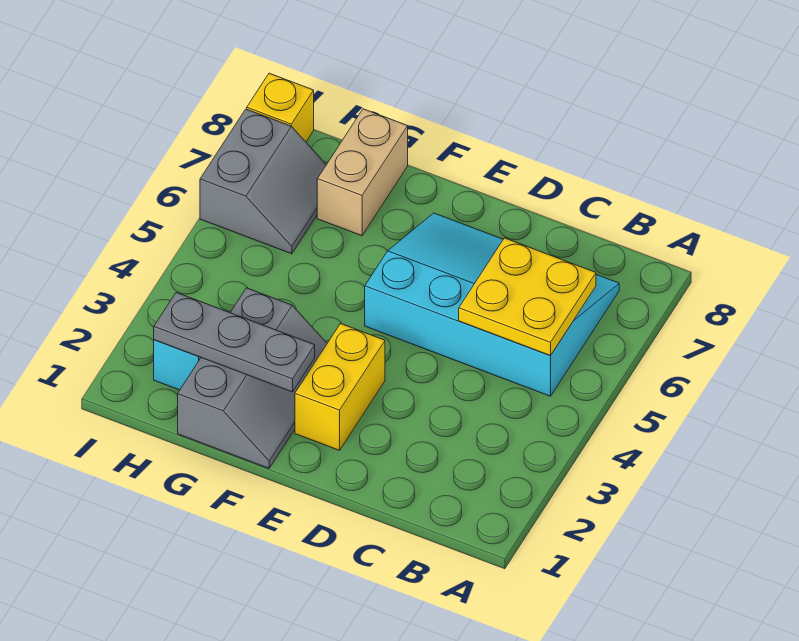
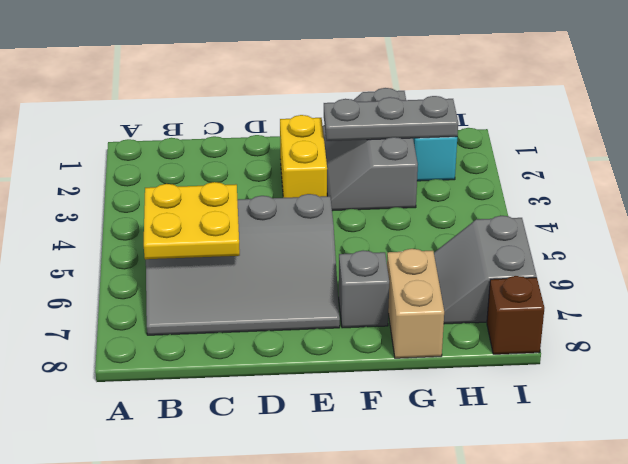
cyan 3x4 slope [365,213,619,396] -> grey 3x4 slope [146,194,340,335]
none -> grey 1x1 brick [339,250,389,328]
yellow 1x1 brick [247,73,314,142] -> brown 1x1 brick [487,276,544,354]

